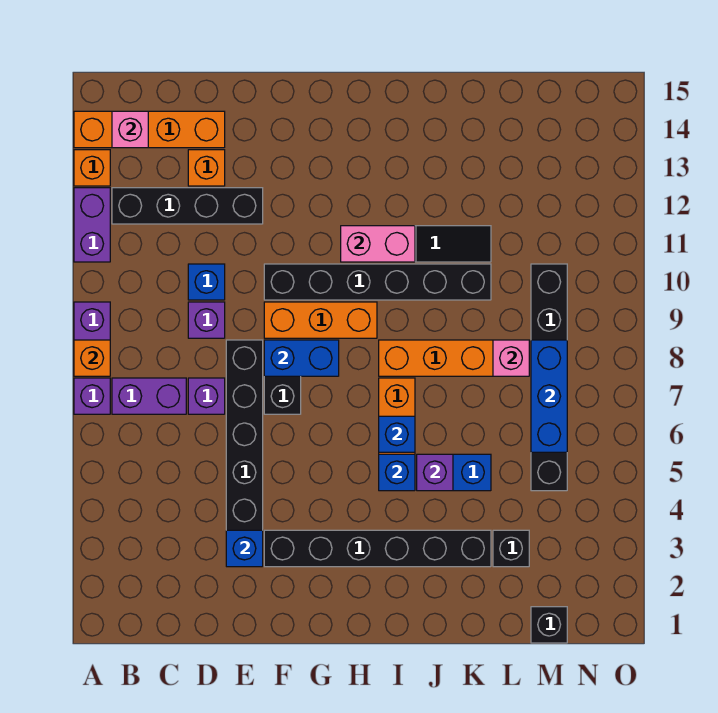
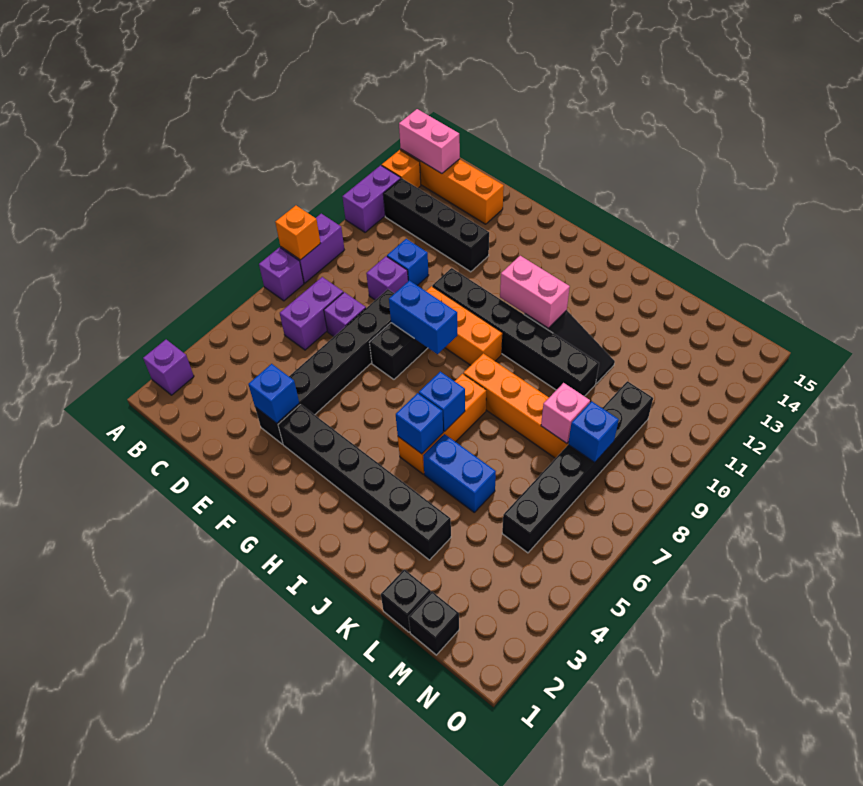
purple 1x2 brick [112,378,186,414] -> purple 1x2 brick turned to [280,277,343,350]
pink 1x1 brick [112,111,148,148] -> pink 1x2 brick [399,109,460,174]
orange 1x1 brick [188,150,225,186] -> none
purple 1x1 brick [417,454,453,491] -> purple 1x1 brick moved to [143,340,194,395]
black 1x1 brick [493,530,529,567] -> black 1x1 brick moved to [381,569,431,632]
blue 1x3 brick [531,340,567,452] -> blue 1x1 brick [568,401,619,462]

